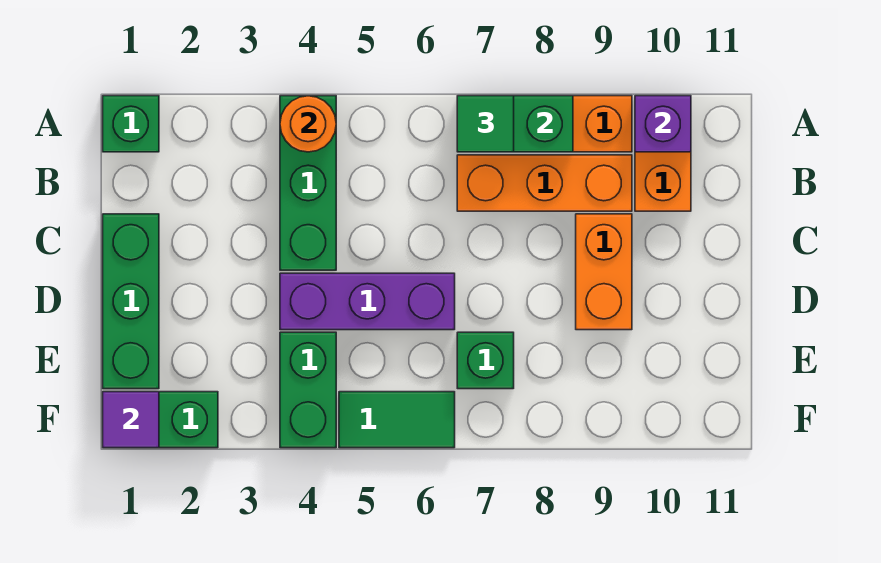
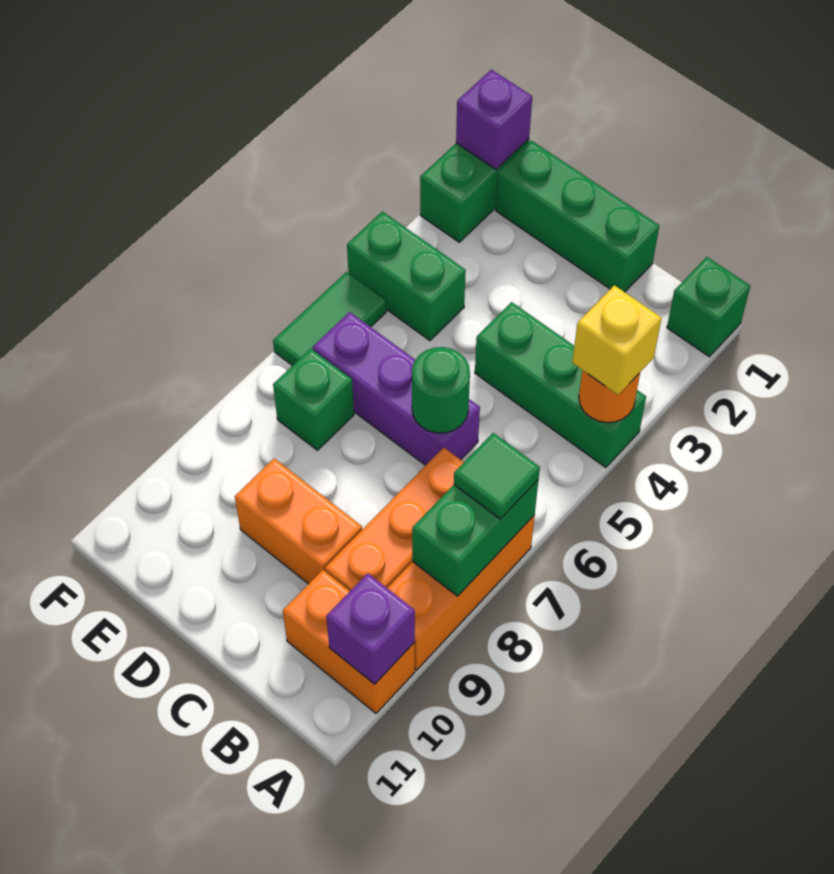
none -> yellow 1x1 brick [572,285,662,395]
none -> green 1x1 round brick [412,347,470,433]
purple 1x3 brick [280,273,455,330] -> purple 1x3 brick turned to [313,312,480,465]
purple 1x1 tile [103,392,159,448] -> purple 1x1 brick [456,70,532,169]

